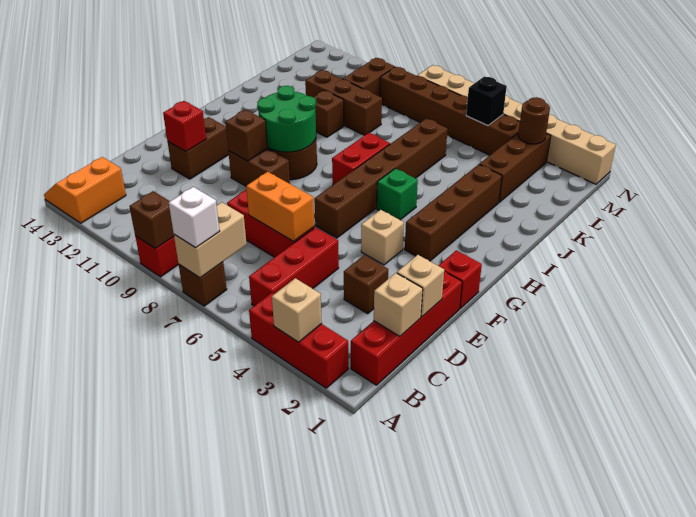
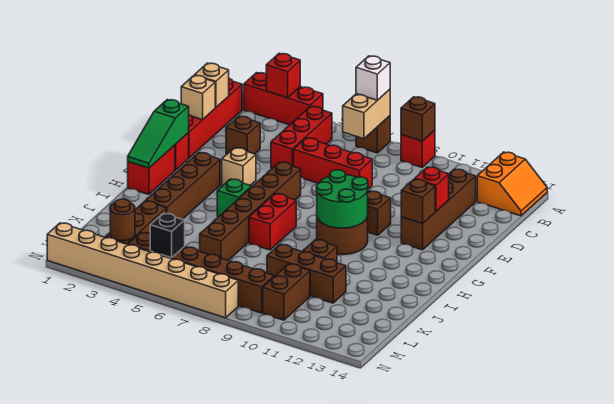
tan 1x1 brick [272,278,322,342] -> red 1x1 brick [266,53,300,98]
orange 1x2 brick [246,172,314,241] -> none
brown 1x2 brick [168,117,229,179] -> brown 1x4 brick [401,169,476,250]
none -> green 1x3 slope [128,100,189,168]
brown 1x1 brick [225,110,267,161] -> brown 1x1 brick moved to [401,179,435,224]
none -> red 1x2 brick [128,145,175,194]

